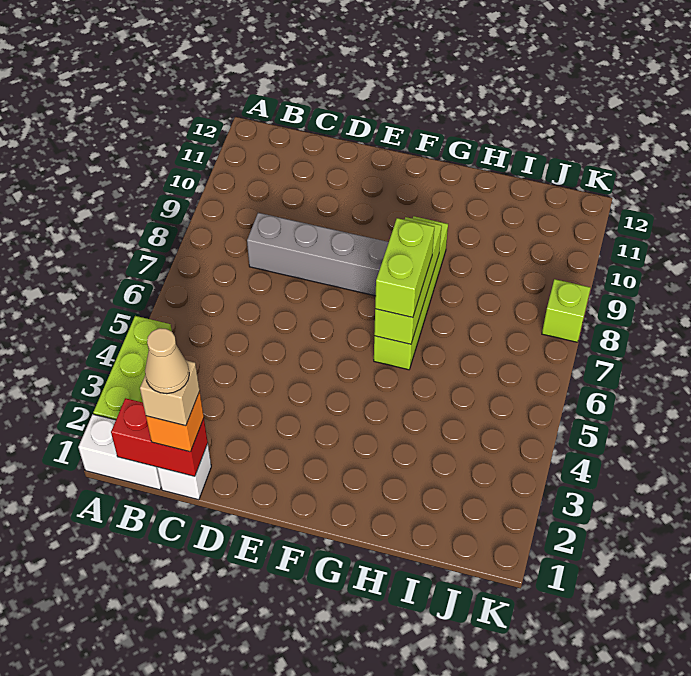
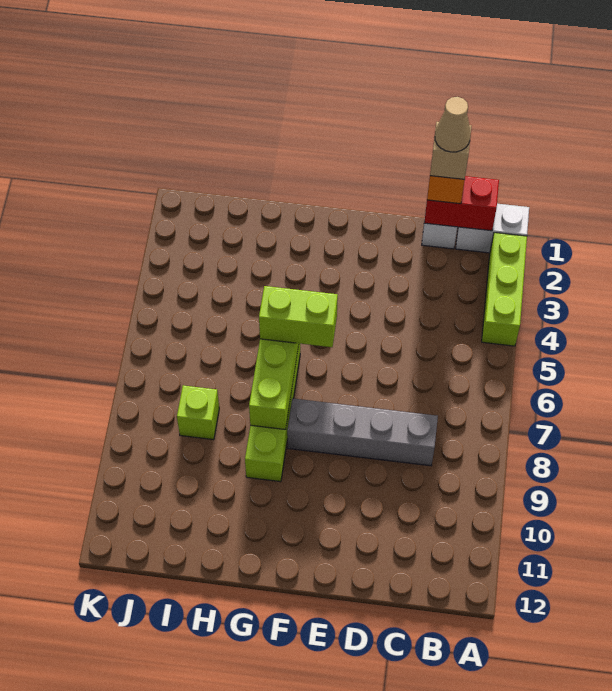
lime 1x2 brick [375,218,434,318] -> lime 1x2 brick turned to [259,286,338,347]
lime 1x1 brick [542,279,591,342] -> lime 1x1 brick moved to [177,385,219,440]

